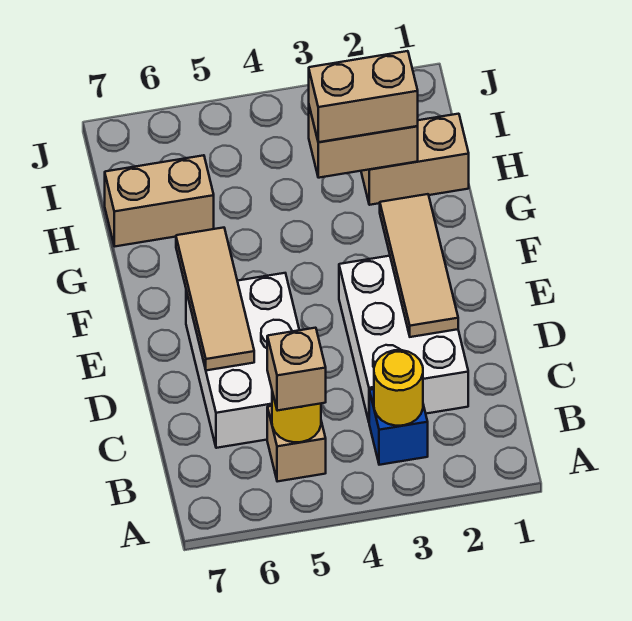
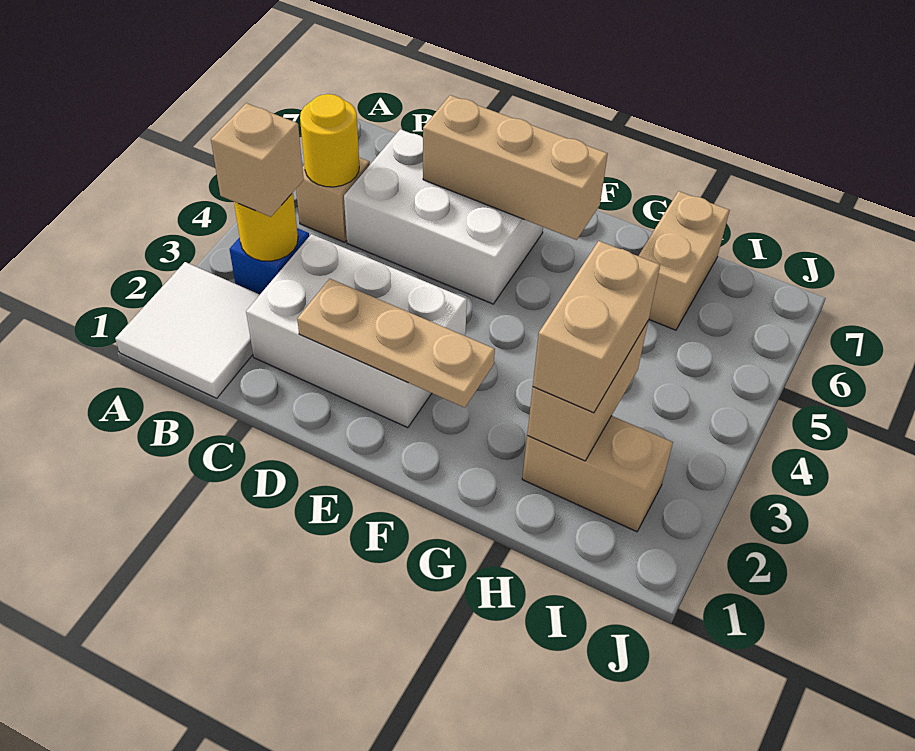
none -> white 2x2 tile [115,262,260,398]
tan 1x1 brick [267,328,326,411] -> tan 1x1 brick moved to [211,103,304,217]
tan 1x3 tile [380,194,458,337] -> tan 1x3 plate [297,279,495,408]
tan 1x3 tile [176,228,254,370] -> tan 1x3 brick [423,95,608,240]
tan 1x2 brick [361,114,469,205] -> tan 1x2 brick turned to [522,416,673,532]

